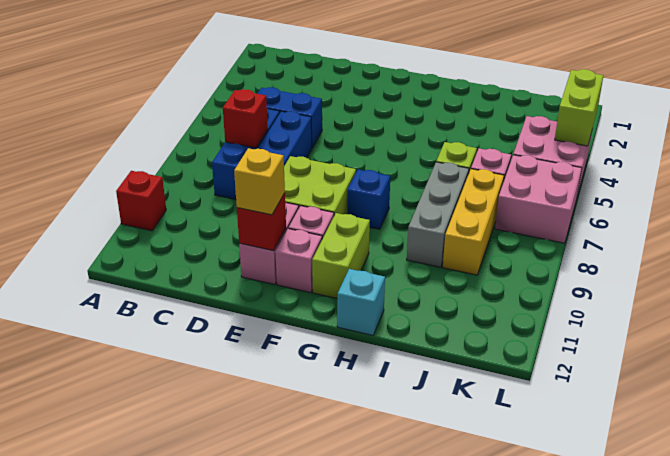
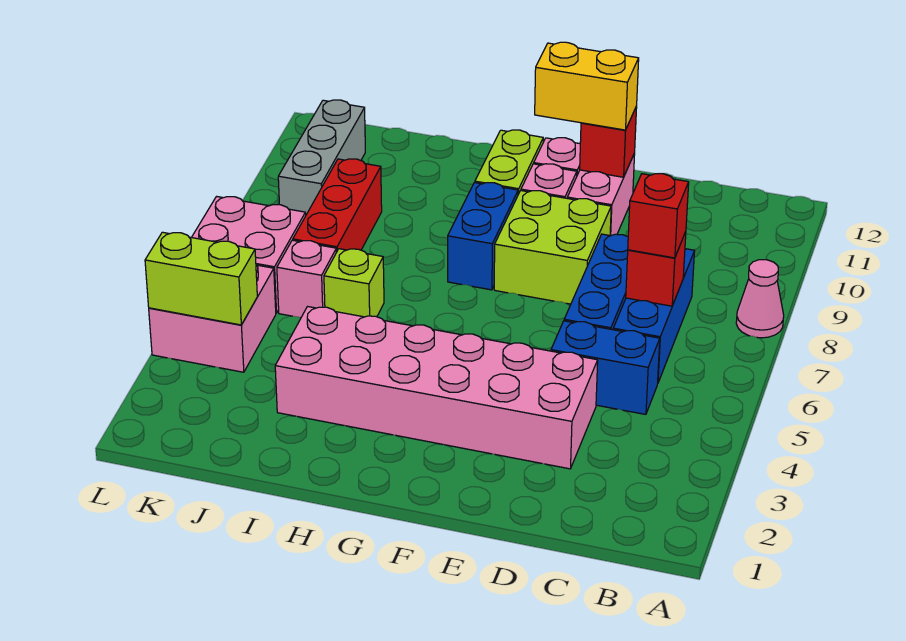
none -> pink 1x1 cone [736,259,784,338]
red 1x1 brick [116,171,166,231] -> red 1x1 brick moved to [628,174,689,258]
none -> pink 2x6 brick [275,307,598,469]
yellow 1x1 brick [234,148,285,215] -> yellow 1x2 brick [535,42,639,130]
blue 1x1 brick [347,169,390,229] -> blue 1x2 brick [448,183,518,290]
cyan 1x1 brick [337,269,385,335] -> none
grey 1x3 brick [407,162,469,267] -> grey 1x3 brick moved to [278,100,365,215]
yellow 1x3 brick [443,169,504,275] -> red 1x3 brick [293,159,382,252]
lime 1x2 brick [555,69,603,146] -> lime 1x2 brick turned to [145,232,257,325]

